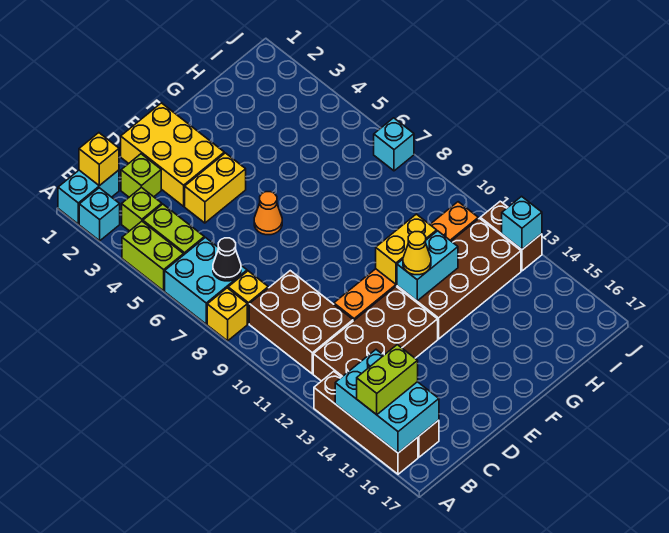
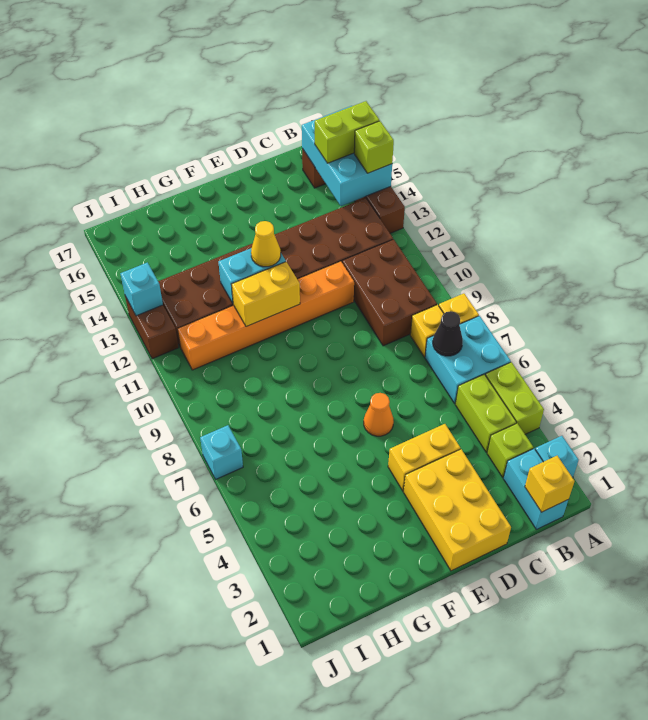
cyan 1x2 brick [58,170,119,224] -> cyan 1x2 brick turned to [503,449,568,529]
lime 1x1 brick [121,154,161,197] -> lime 1x1 brick moved to [354,121,394,173]

